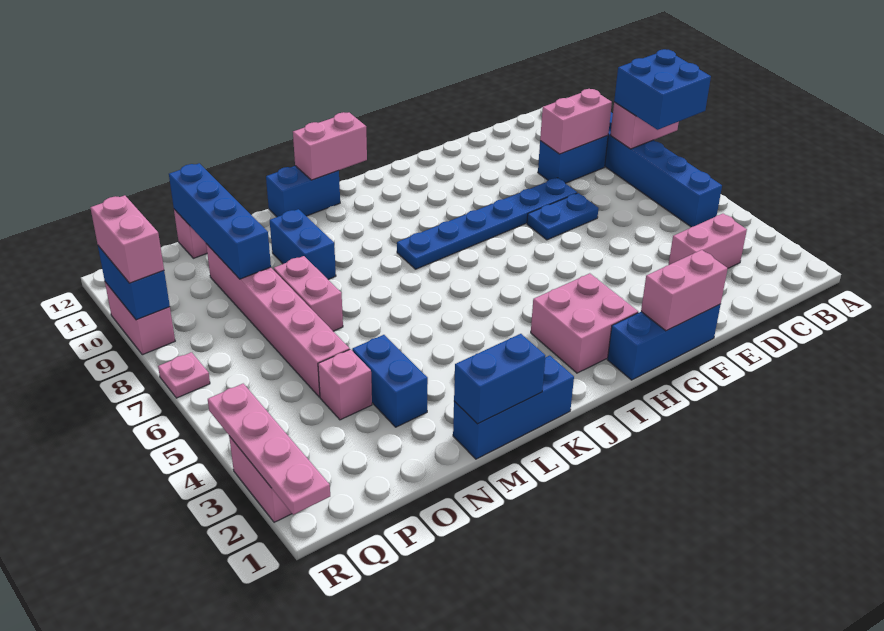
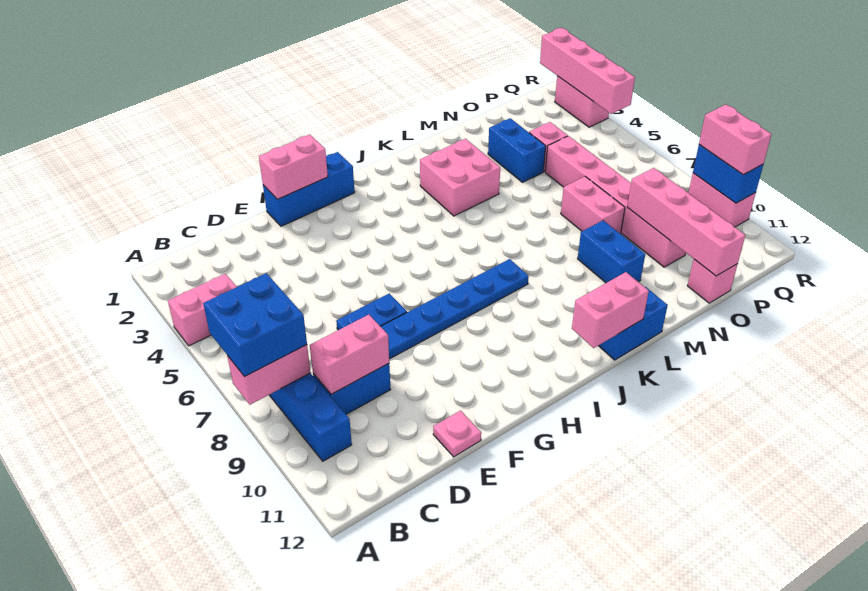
pink 1x2 brick [668,214,747,268] -> pink 1x2 brick moved to [168,274,237,346]
pink 2x2 brick [531,273,638,373] -> pink 2x2 brick moved to [420,139,500,216]
blue 1x3 brick [453,355,574,459] -> none
blue 1x2 brick [454,334,545,424] -> none
blue 1x4 brick [169,163,271,279] -> pink 1x4 brick [627,168,745,276]
pink 1x4 plate [208,384,330,515] -> pink 1x4 brick [540,28,635,114]
pink 1x1 plate [158,352,210,398] -> pink 1x1 plate moved to [433,411,481,457]

